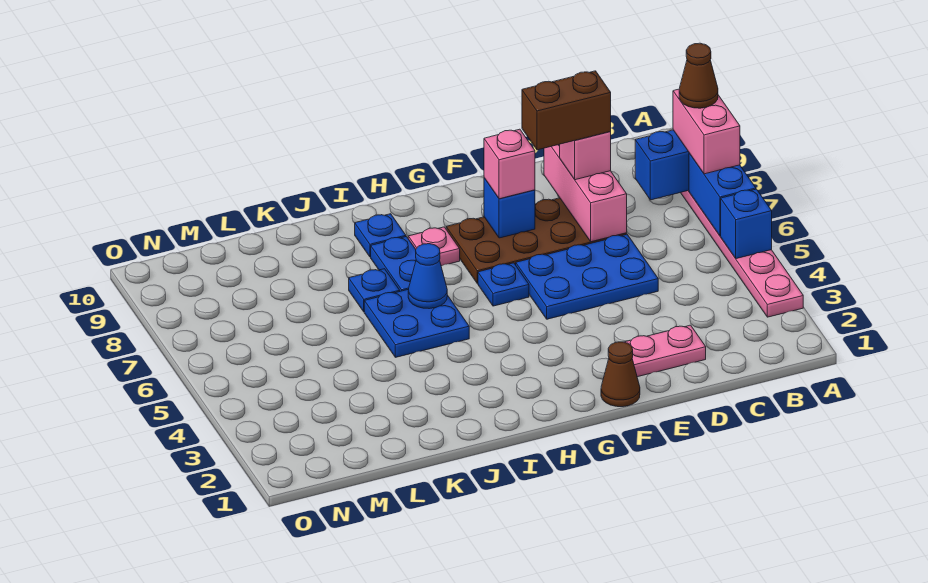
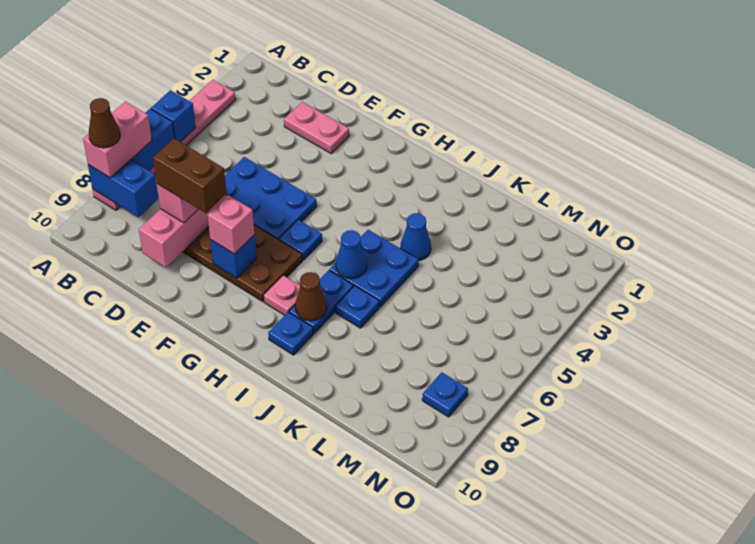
brown 1x1 cone [601,342,640,407] -> brown 1x1 cone moved to [295,272,327,321]
none -> blue 1x1 cone [401,213,431,261]
none -> blue 1x1 plate [422,372,468,417]

